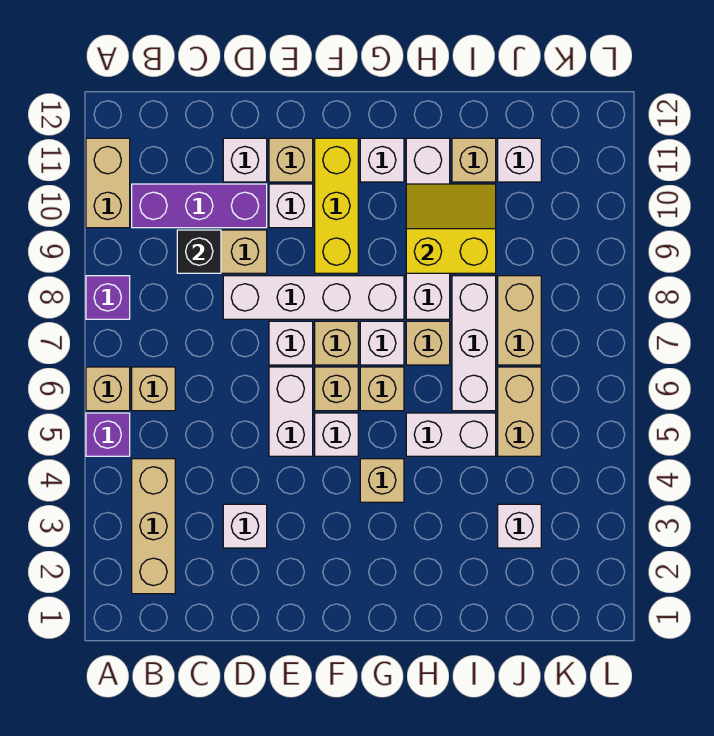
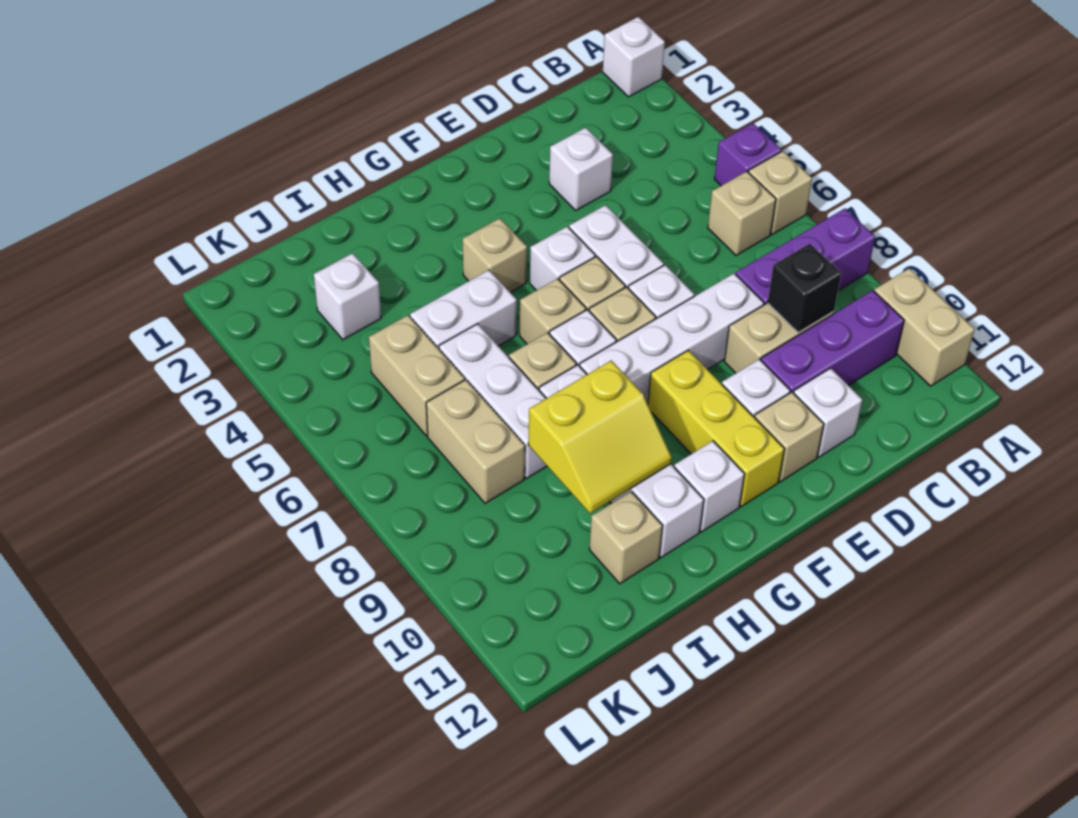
purple 1x1 brick [86,276,130,319] -> purple 1x3 brick [736,209,875,305]
tan 1x3 brick [132,459,175,594] -> none
white 1x1 brick [498,138,541,182] -> white 1x1 brick moved to [603,17,665,97]

